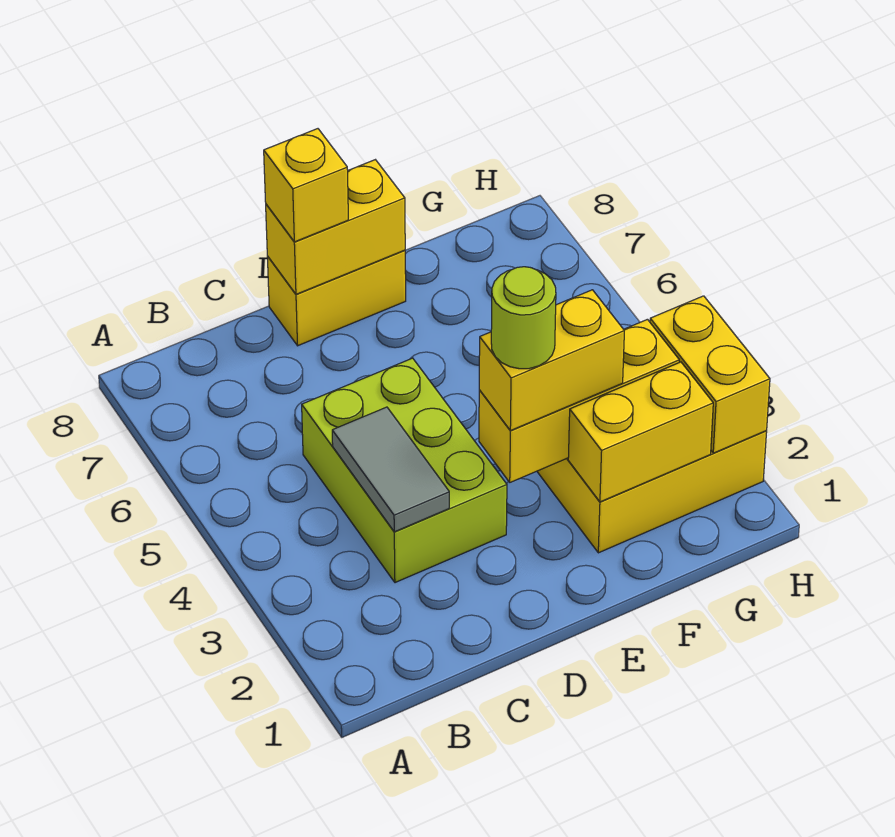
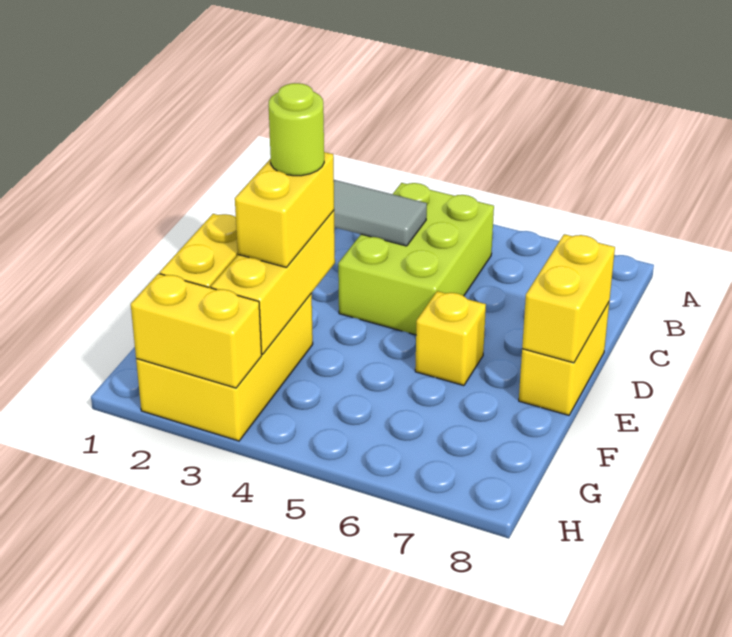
lime 2x3 brick [302,358,507,583] -> lime 2x3 brick turned to [338,183,494,335]
yellow 1x1 brick [264,129,348,242] -> yellow 1x1 brick moved to [415,291,486,386]

